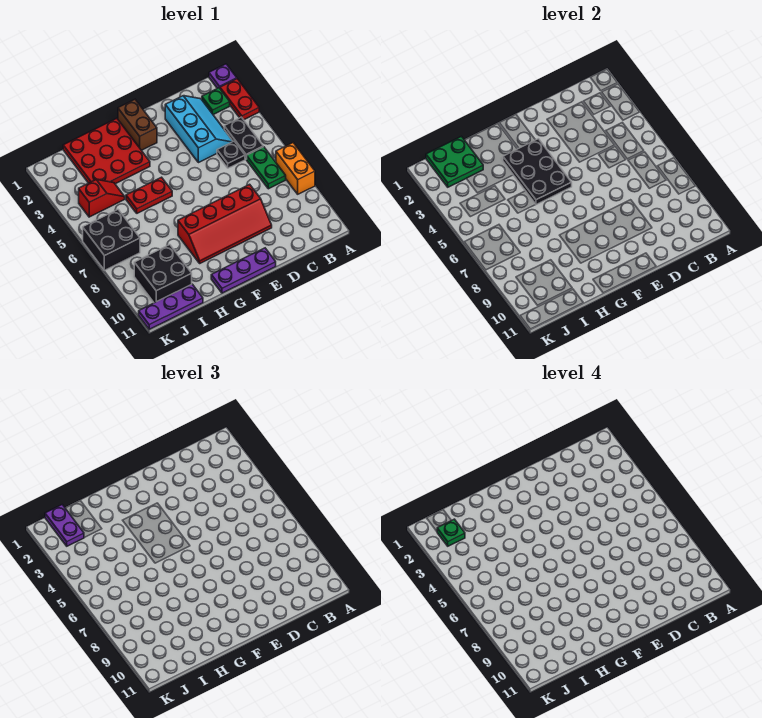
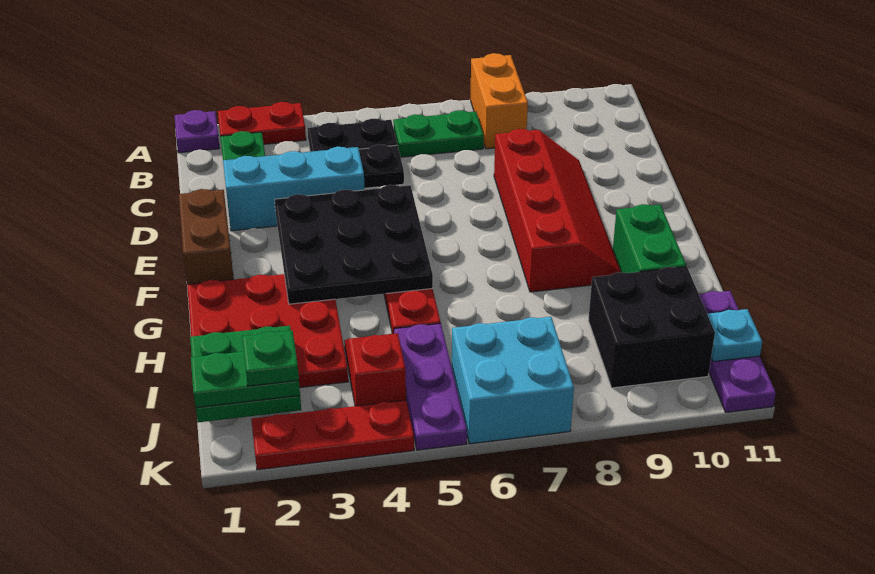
orange 1x2 brick [276,143,315,194] -> orange 1x2 brick turned to [470,53,528,149]
purple 1x3 plate [211,248,276,293] -> purple 1x3 plate moved to [394,323,467,450]
brown 1x2 brick [118,99,157,150] -> brown 1x2 brick turned to [179,189,234,285]
black 2x3 plate [503,139,572,205] -> black 3x3 plate [275,185,433,304]
none -> green 1x2 brick [613,204,686,273]
purple 1x2 plate [45,505,84,546] -> green 1x2 plate [191,351,300,408]
black 2x2 brick [83,210,140,270] -> cyan 2x2 brick [452,317,574,444]
none -> cyan 1x1 plate [707,309,762,362]
none -> red 1x3 plate [251,400,414,470]

